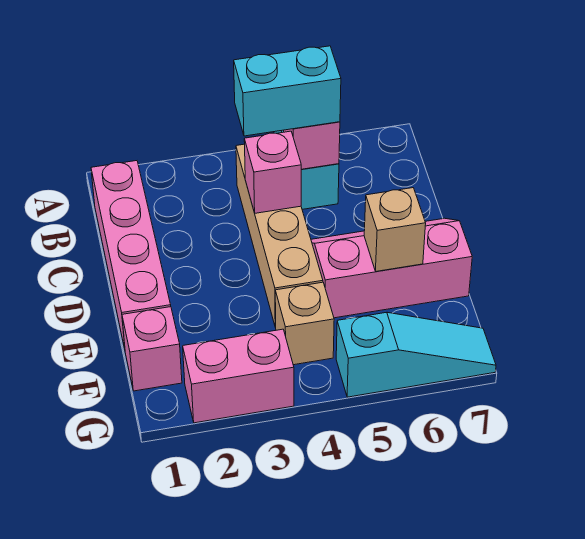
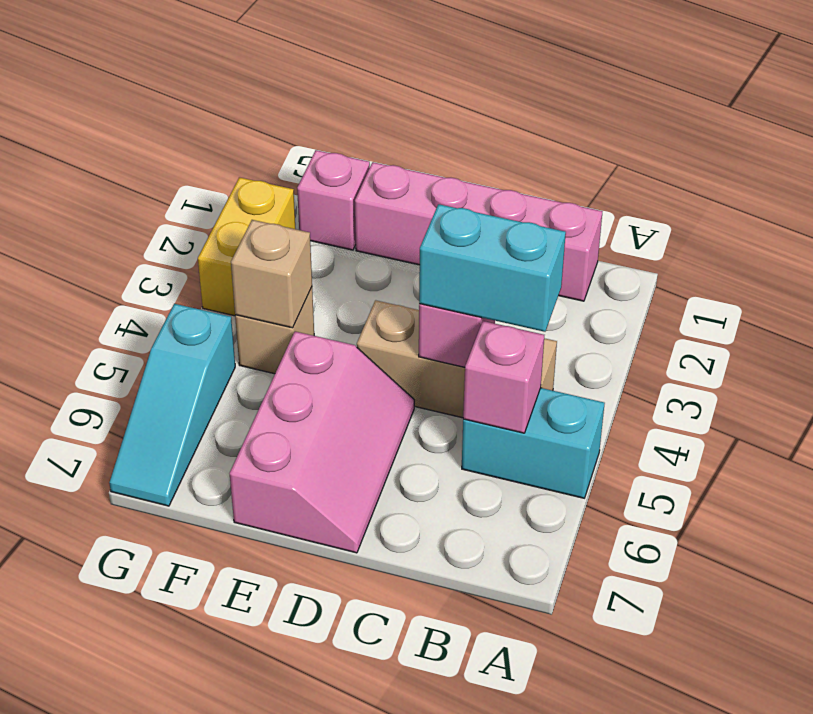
tan 1x4 brick [236,144,323,327] -> tan 1x3 brick [357,300,557,418]
cyan 1x2 brick [234,46,341,136] -> cyan 1x2 brick turned to [419,204,566,332]
tan 1x1 brick [364,188,426,271] -> tan 1x1 brick moved to [231,220,312,328]
pink 1x2 brick [183,329,294,423] -> yellow 1x2 brick [198,177,295,316]

